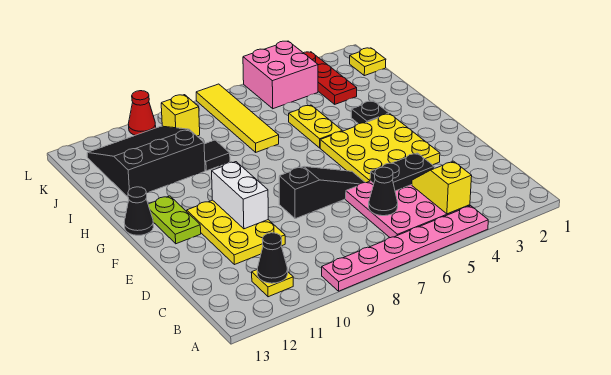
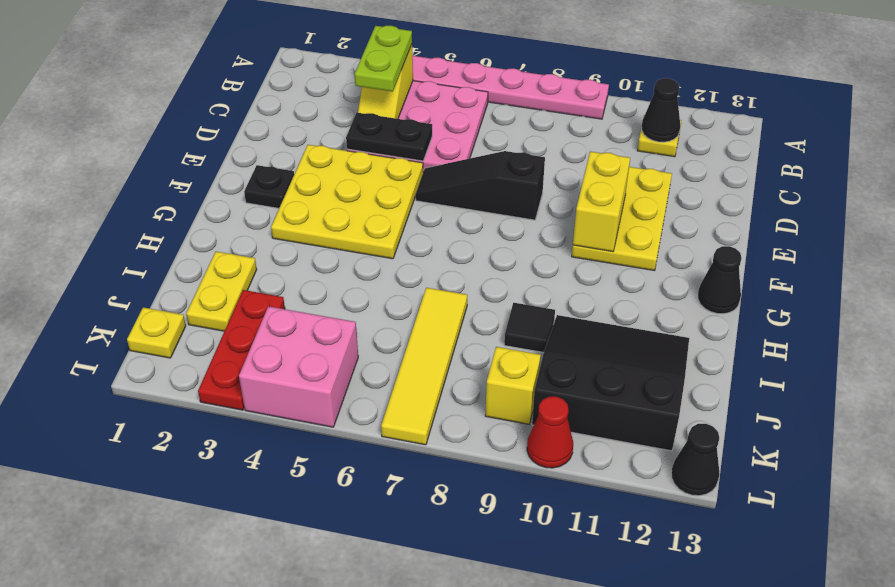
black 1x1 cone [369,167,398,216] -> black 1x1 cone moved to [671,424,720,496]
white 1x2 brick [212,162,268,229] -> yellow 1x2 brick [573,151,630,252]
lime 1x2 plate [148,196,201,244] -> lime 1x2 plate moved to [355,26,412,91]
black 1x1 plate [351,101,389,124] -> black 1x1 plate moved to [244,165,294,208]
yellow 1x2 plate [289,105,342,148] -> yellow 1x2 plate moved to [186,251,257,331]
black 3x3 slope [87,126,205,197] -> black 3x3 slope turned to [532,315,689,451]

